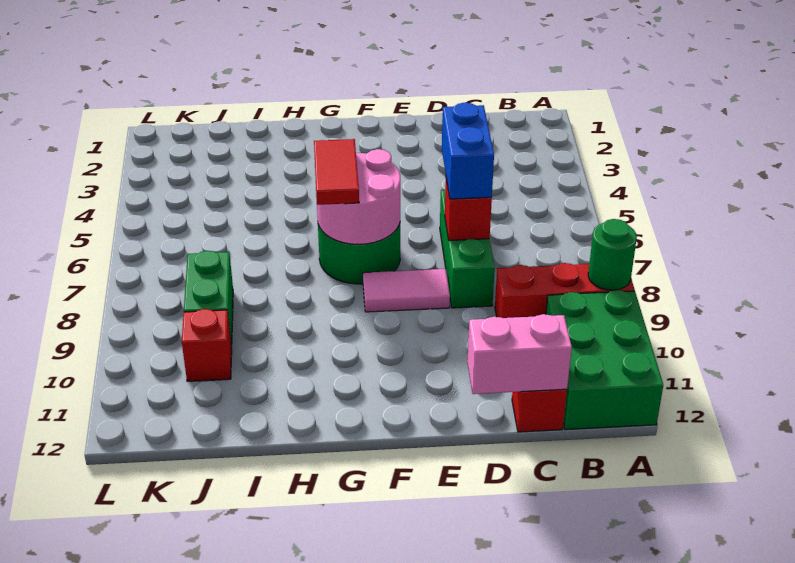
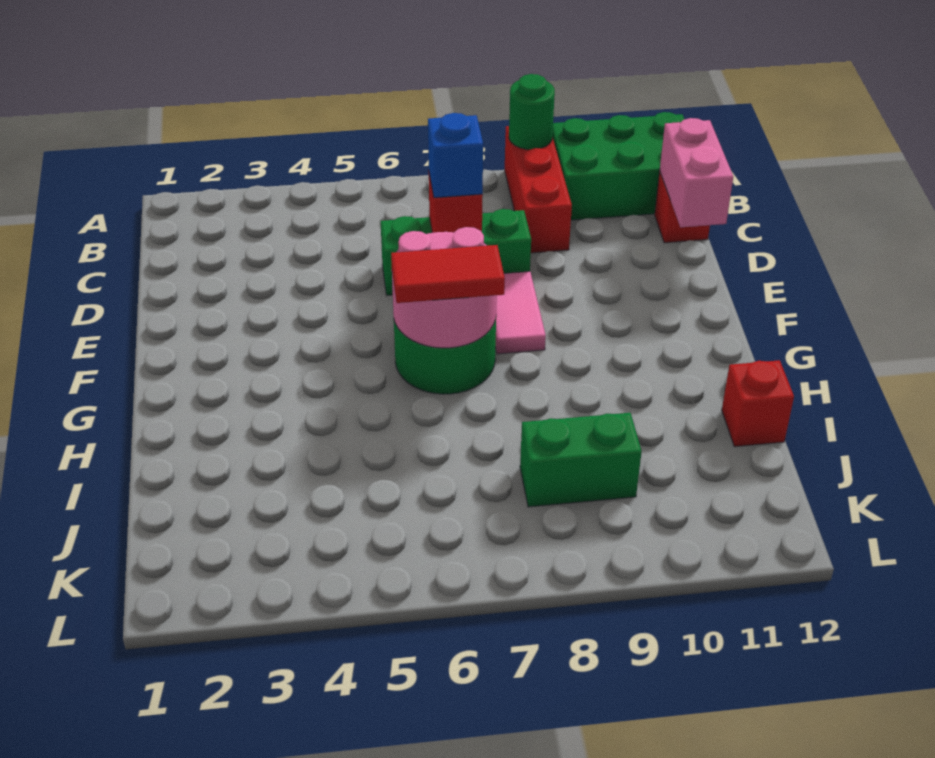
blue 1x2 brick [442,103,494,199] -> blue 1x1 brick [428,113,483,198]
red 1x1 brick [182,309,232,382] -> red 1x1 brick moved to [722,360,794,447]

